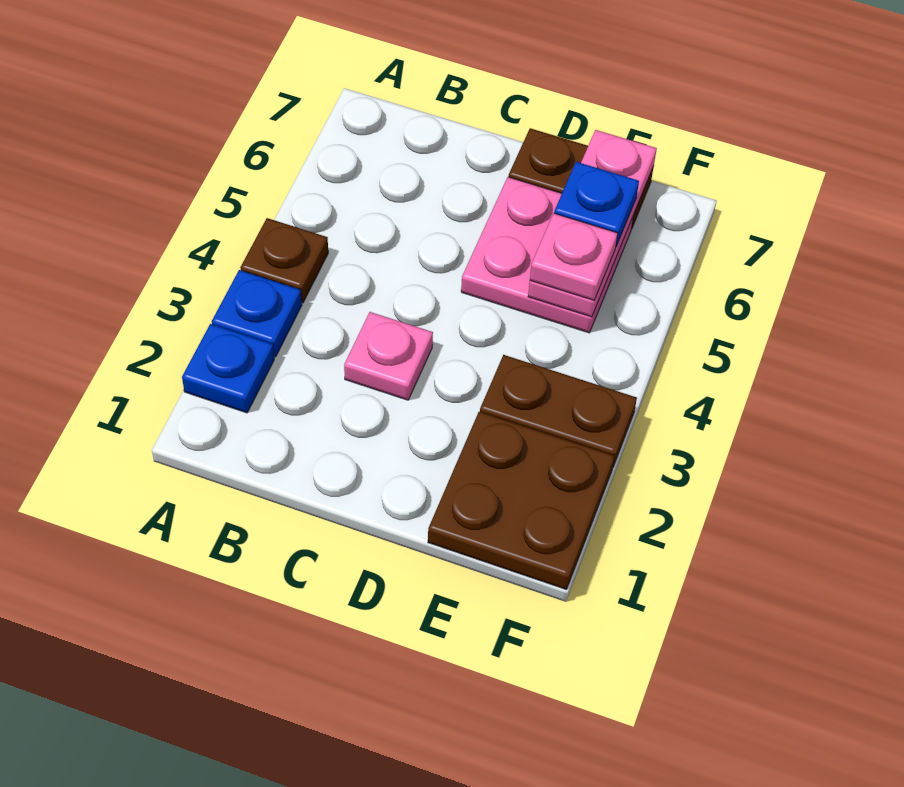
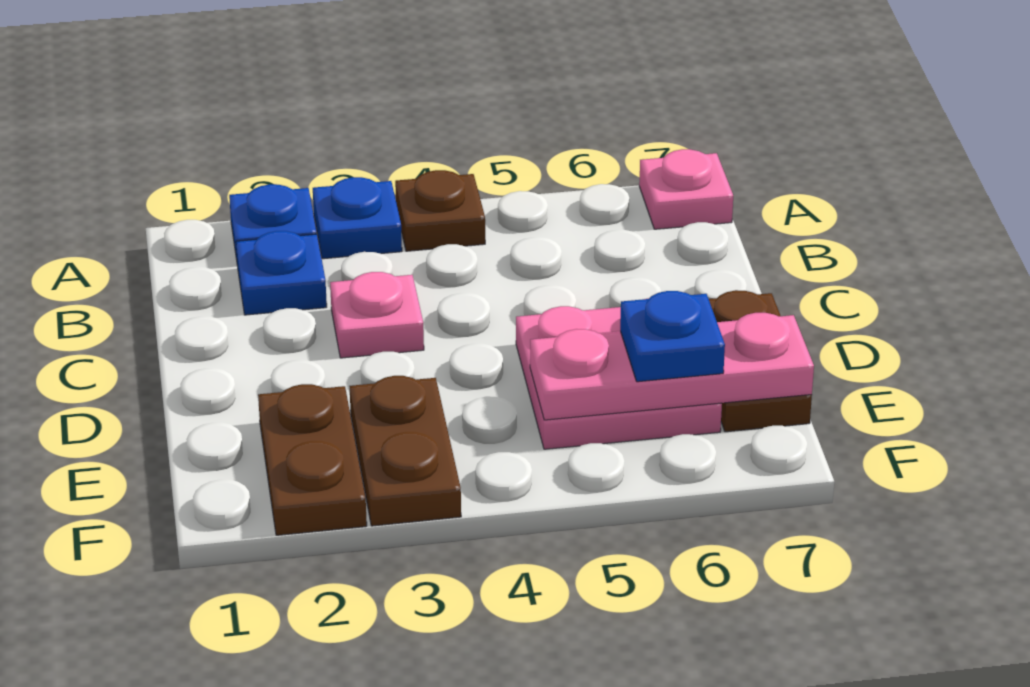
none -> blue 1x1 plate [236,231,327,315]
brown 2x2 plate [428,412,615,589] -> brown 1x2 plate [258,384,367,535]
pink 1x1 plate [530,213,618,300] -> pink 1x1 plate moved to [639,149,733,229]

